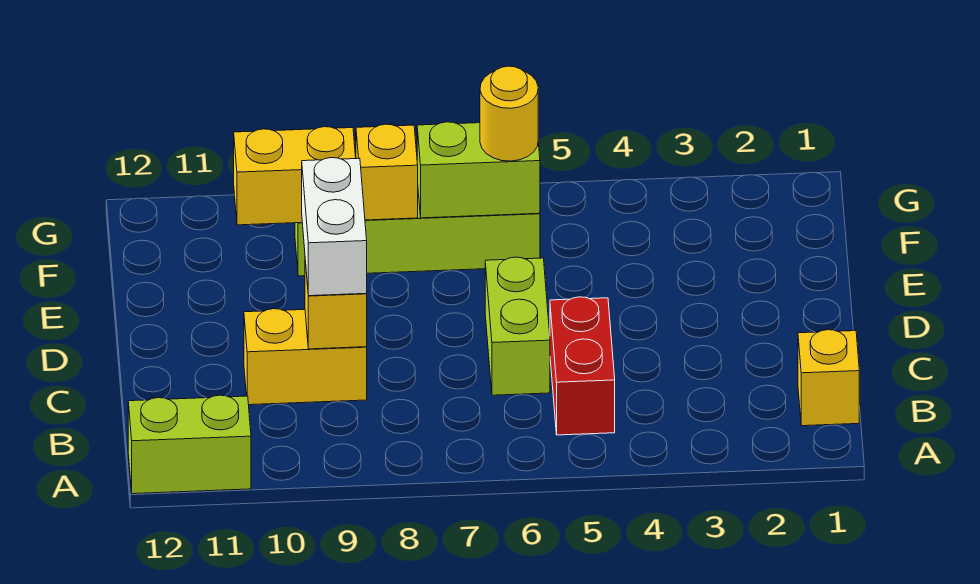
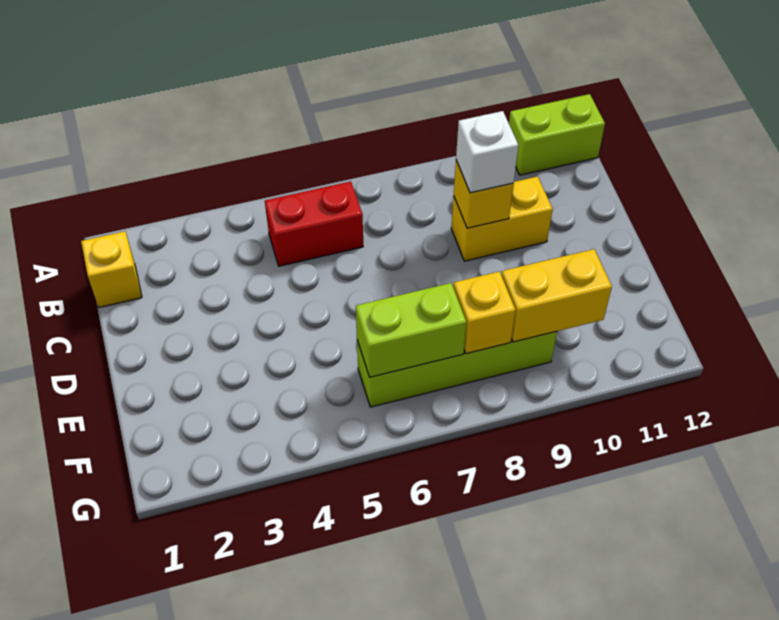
red 1x2 brick [550,297,615,435] -> red 1x2 brick turned to [265,181,363,266]
lime 1x2 brick [485,257,550,395] -> none
white 1x2 brick [302,158,367,296] -> white 1x1 brick [456,111,518,193]
yellow 1x1 round brick [480,66,538,161] -> none

